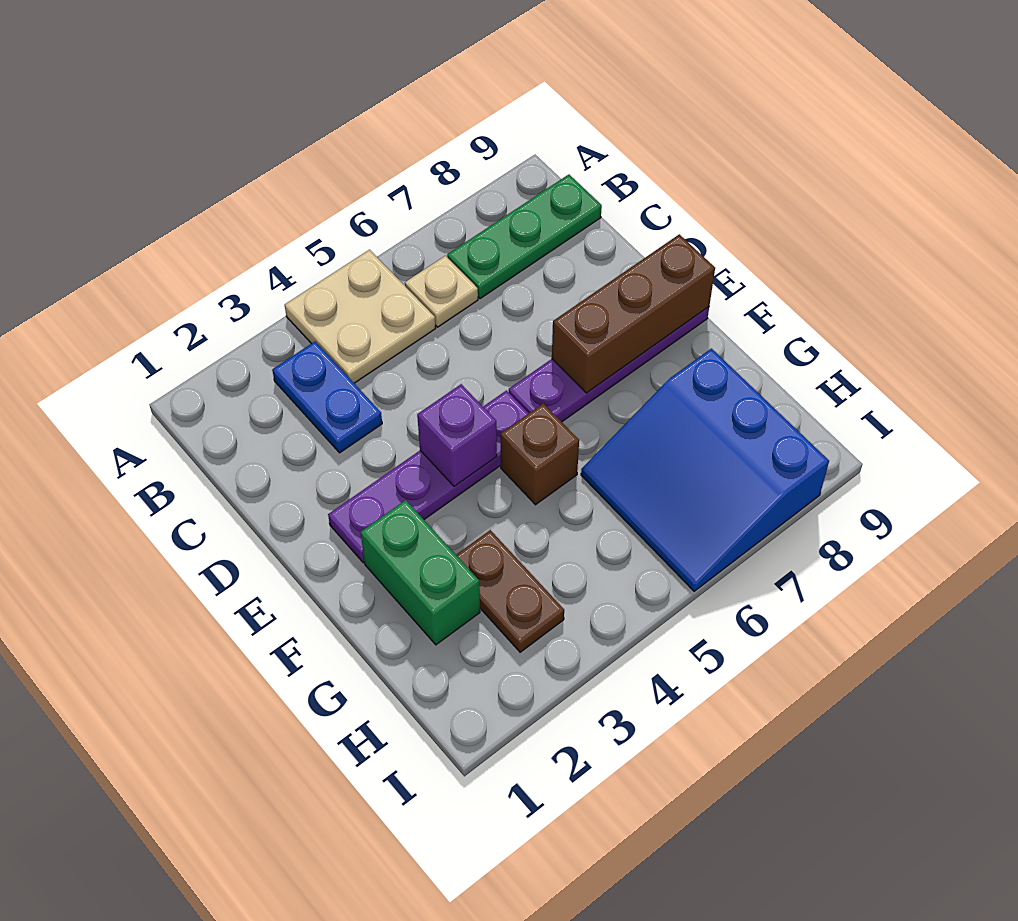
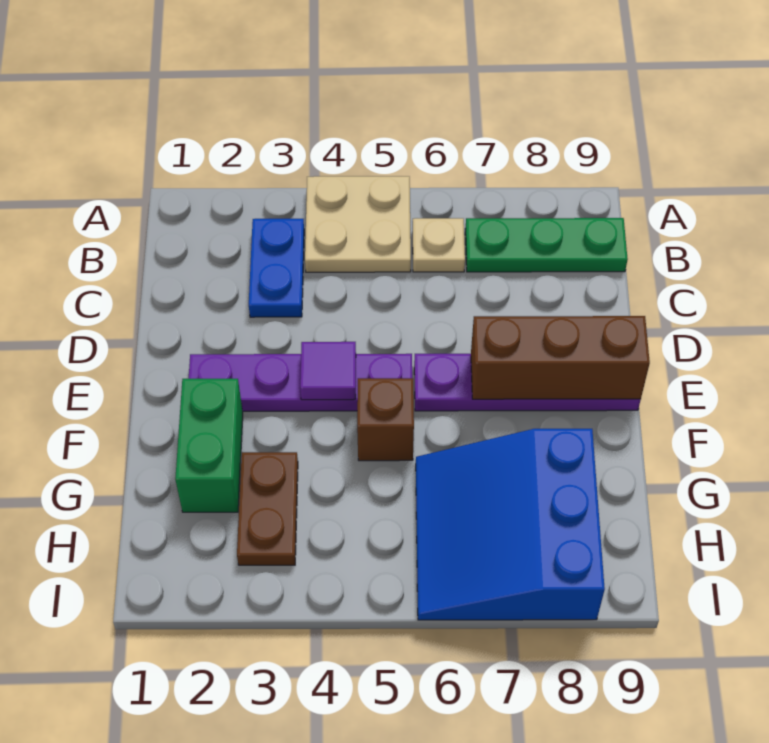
purple 1x1 brick [417,384,497,486] -> purple 1x1 tile [300,342,356,400]

